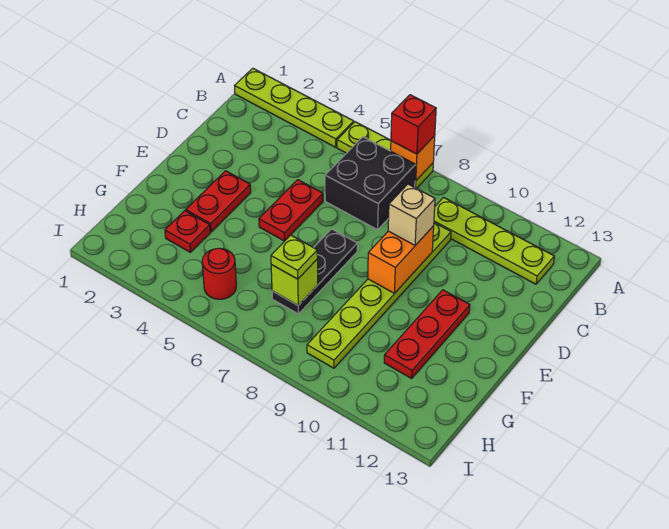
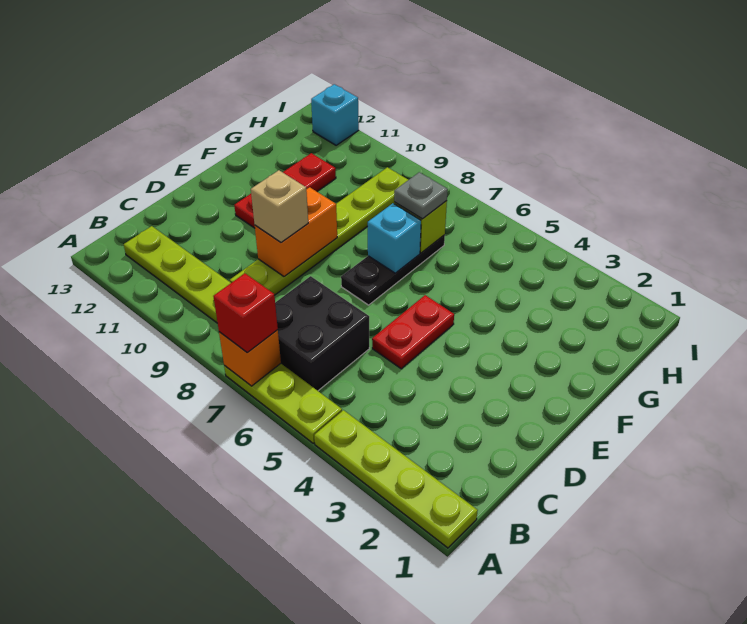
red 1x2 plate [186,171,251,232] -> none
none -> cyan 1x1 brick [368,203,421,273]
red 1x1 plate [165,211,210,252] -> none
lime 1x1 plate [271,235,318,279] -> grey 1x1 plate [394,172,448,219]
red 1x1 round brick [202,248,236,299] -> none
none -> cyan 1x1 brick [311,84,359,145]

